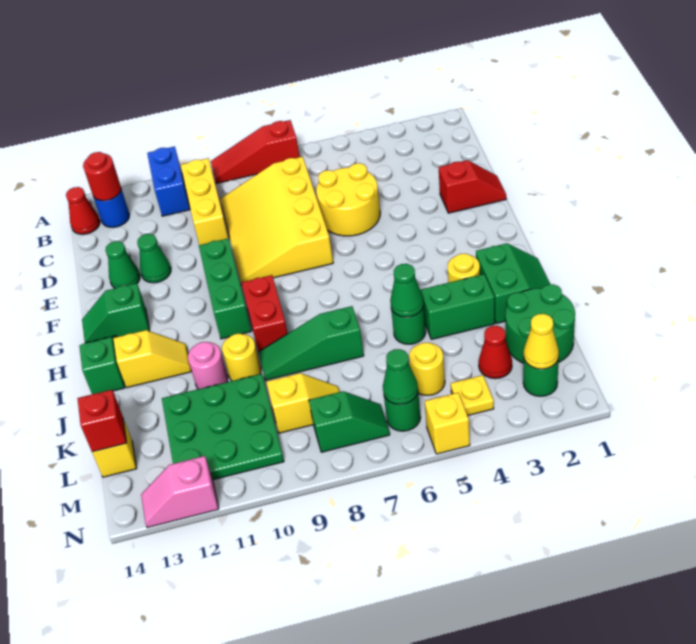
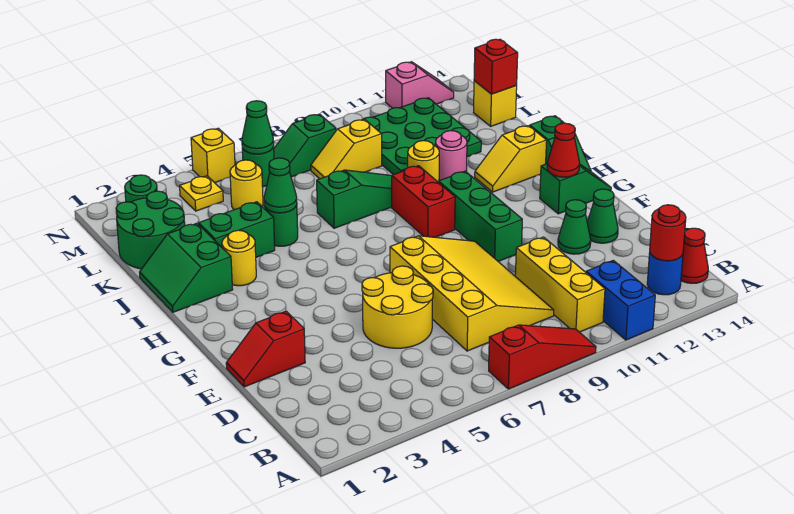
red 1x1 cone [479,326,512,379] -> red 1x1 cone moved to [547,123,580,177]
yellow 1x1 cone [524,314,559,369] -> none

